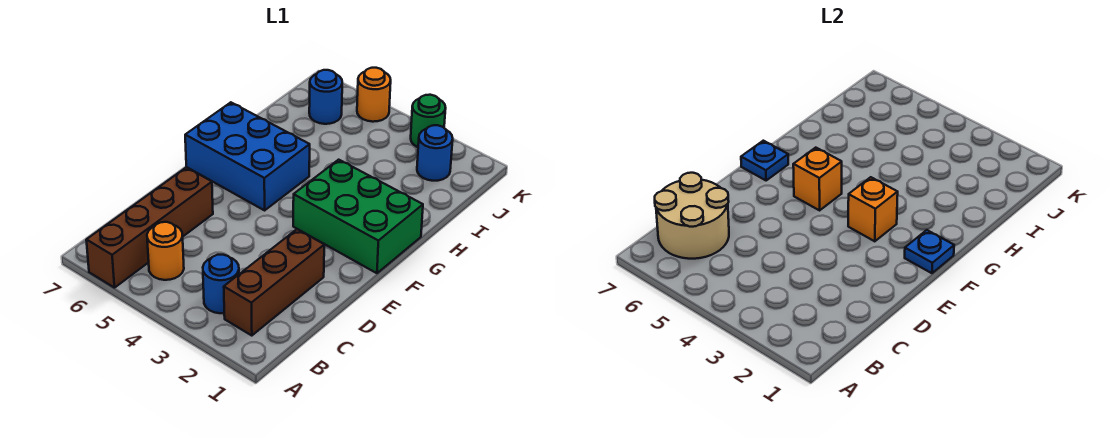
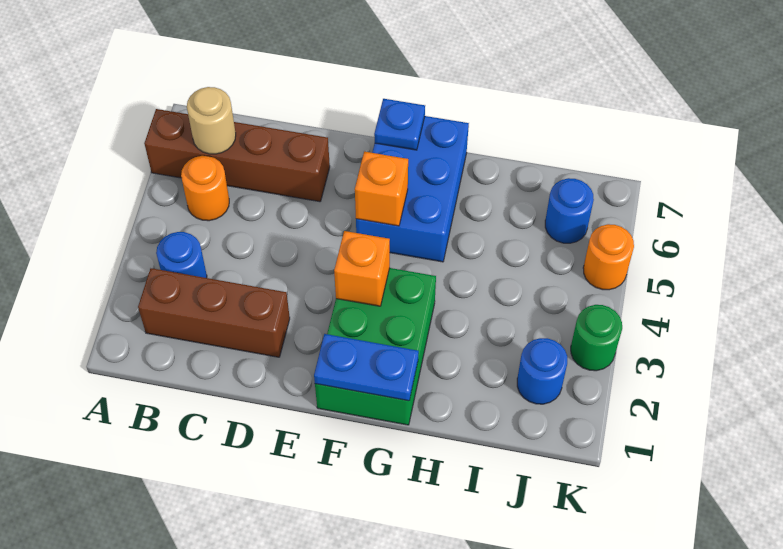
tan 2x2 round brick [655,173,729,259] -> tan 1x1 round brick [187,87,236,154]
blue 1x1 plate [905,230,954,273] -> blue 1x2 plate [314,334,419,401]

